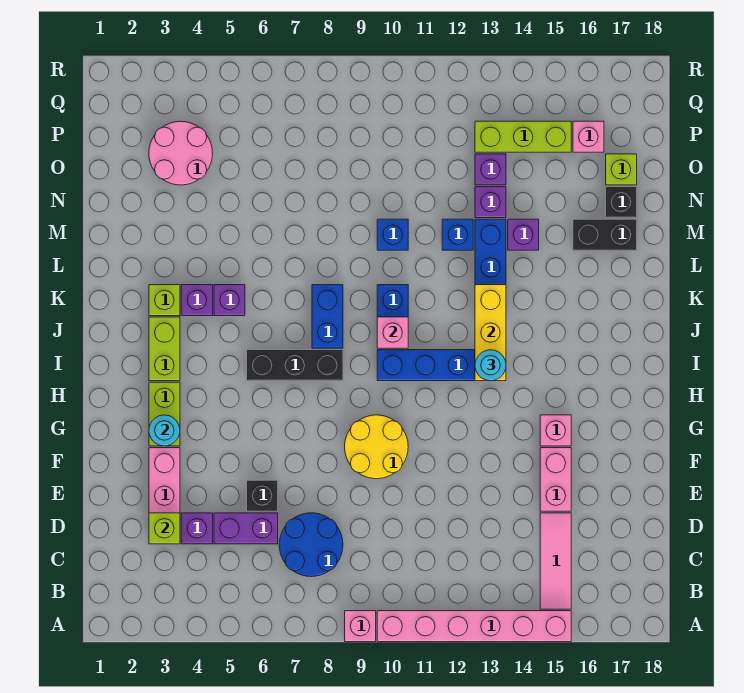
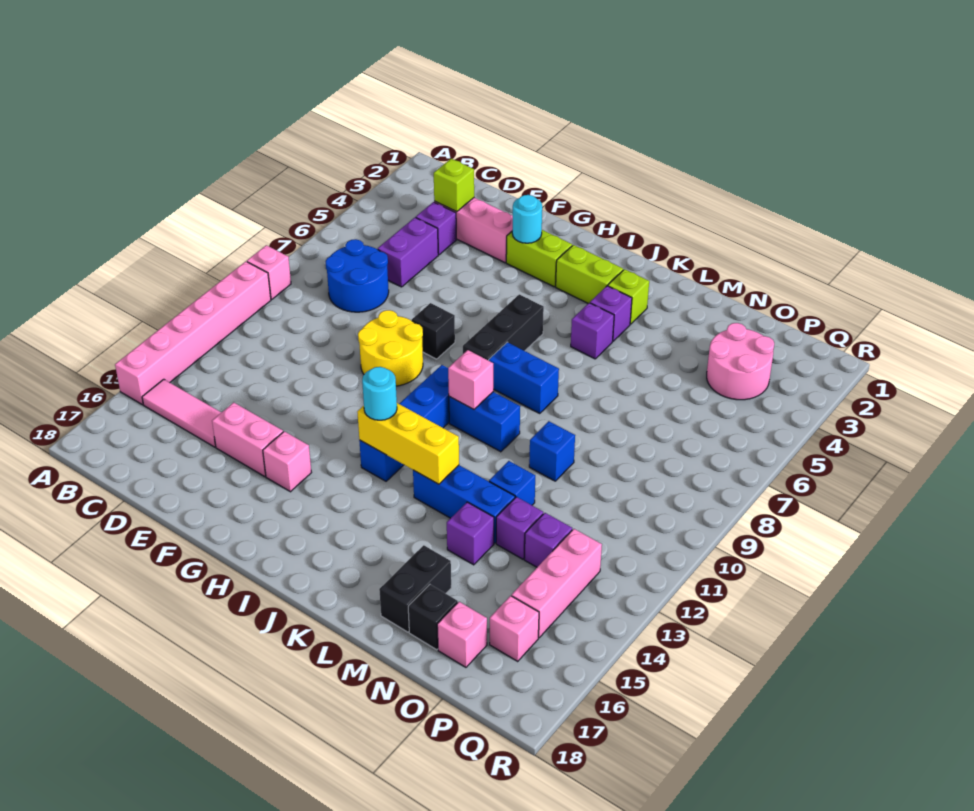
black 1x1 brick [247,480,278,511] -> black 1x1 brick moved to [412,303,455,359]
lime 1x1 brick [606,154,637,185] -> pink 1x1 brick [437,602,487,667]
lime 1x3 brick [475,121,571,152] -> pink 1x3 brick [512,529,602,638]

